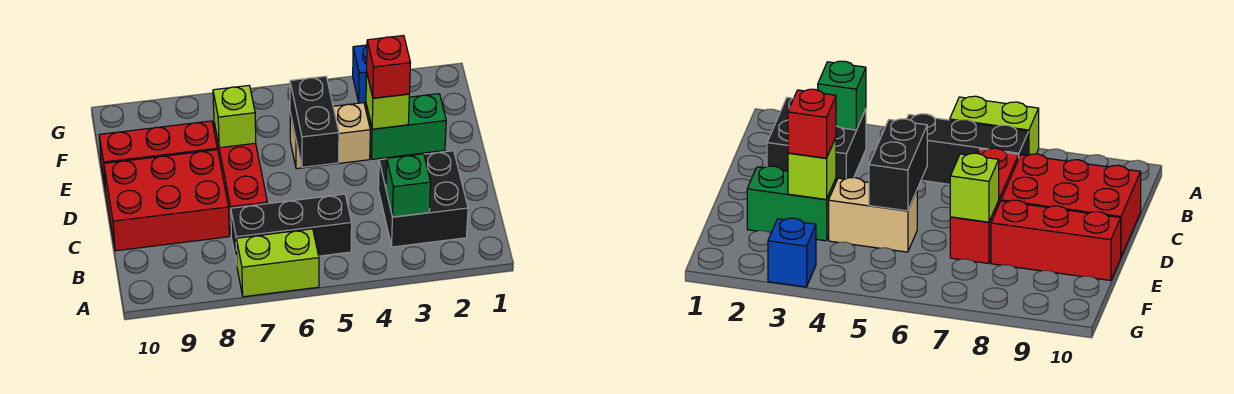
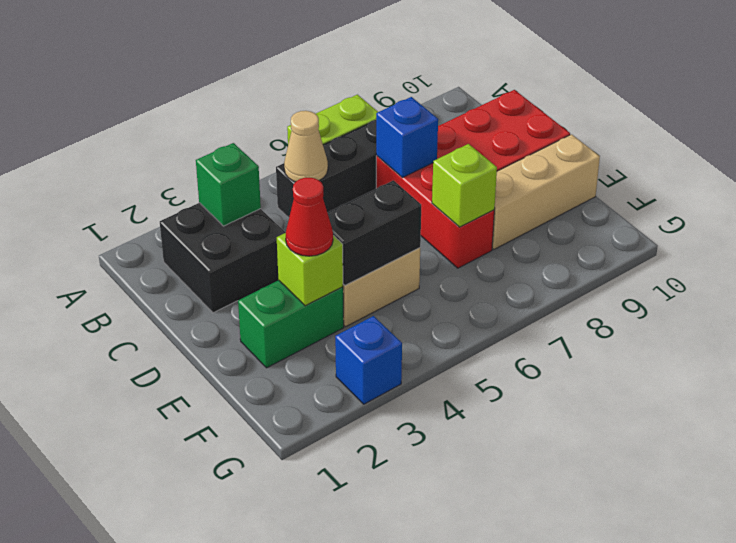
none -> tan 1x1 cone [284,111,328,182]
none -> blue 1x1 brick [376,97,438,178]
black 1x2 brick [290,76,339,167] -> black 1x2 brick turned to [327,180,421,286]
red 1x1 brick [367,35,410,98] -> red 1x1 cone [286,178,333,256]
red 1x3 brick [99,121,217,189] -> tan 1x3 brick [492,134,600,249]

